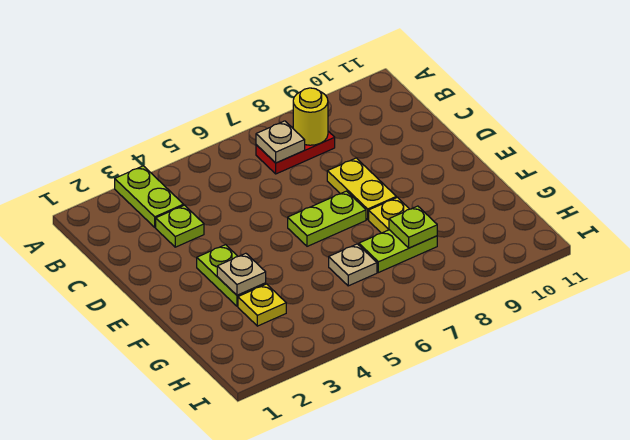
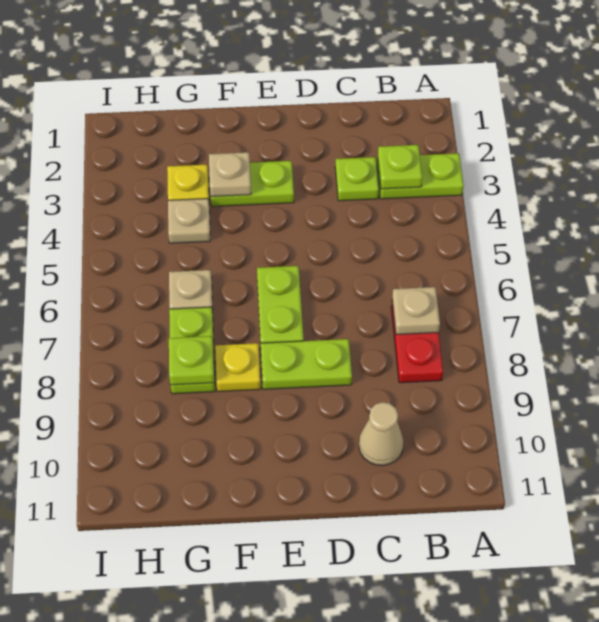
none -> lime 1x1 plate [378,145,422,189]
yellow 1x1 round brick [293,88,328,145] -> none
none -> tan 1x1 cone [359,402,403,466]
yellow 1x2 plate [327,158,396,220] -> lime 1x2 plate [261,339,352,389]
none -> tan 1x1 plate [168,199,210,243]

